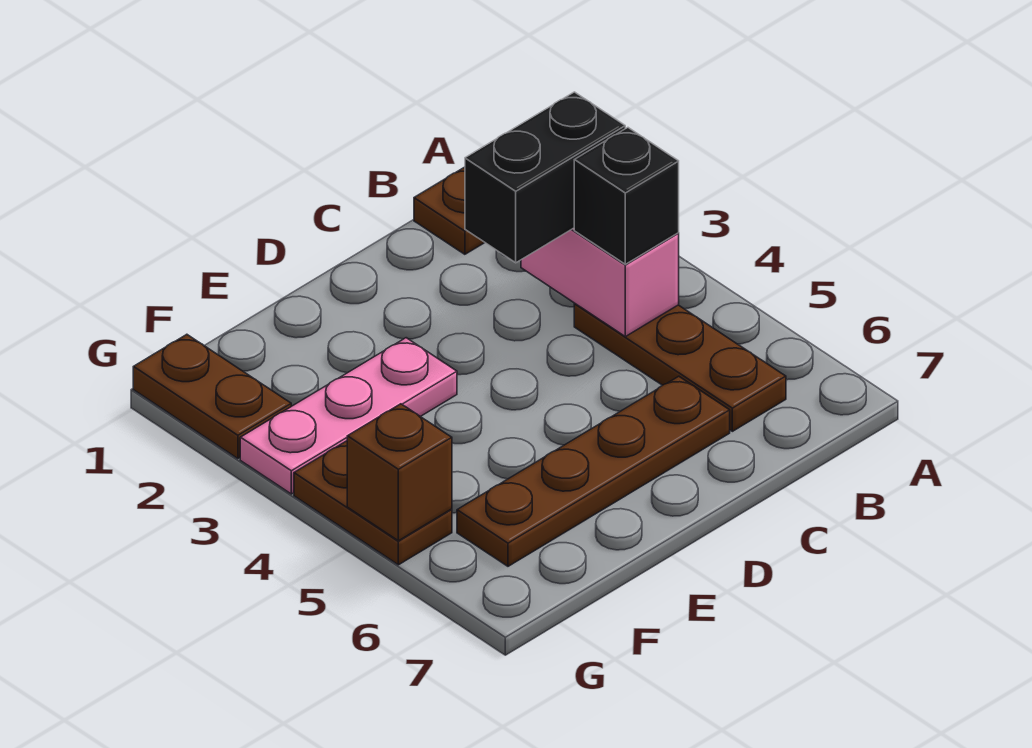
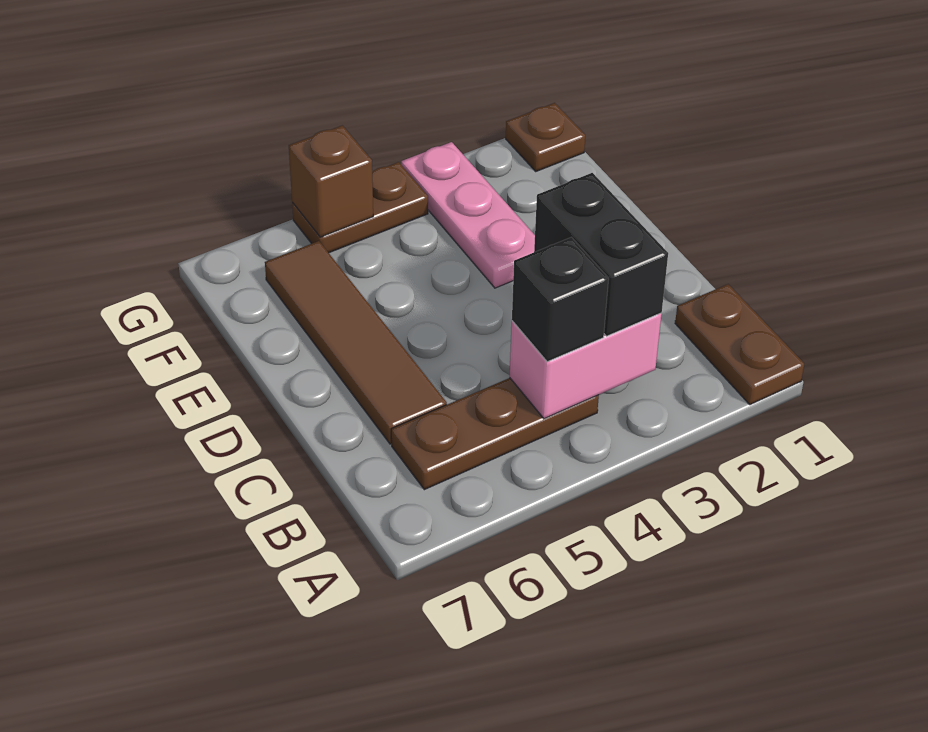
brown 1x4 plate [457,376,730,566] -> brown 1x4 tile [265,241,447,444]
brown 1x2 plate [133,334,291,459] -> brown 1x1 plate [506,103,585,171]

